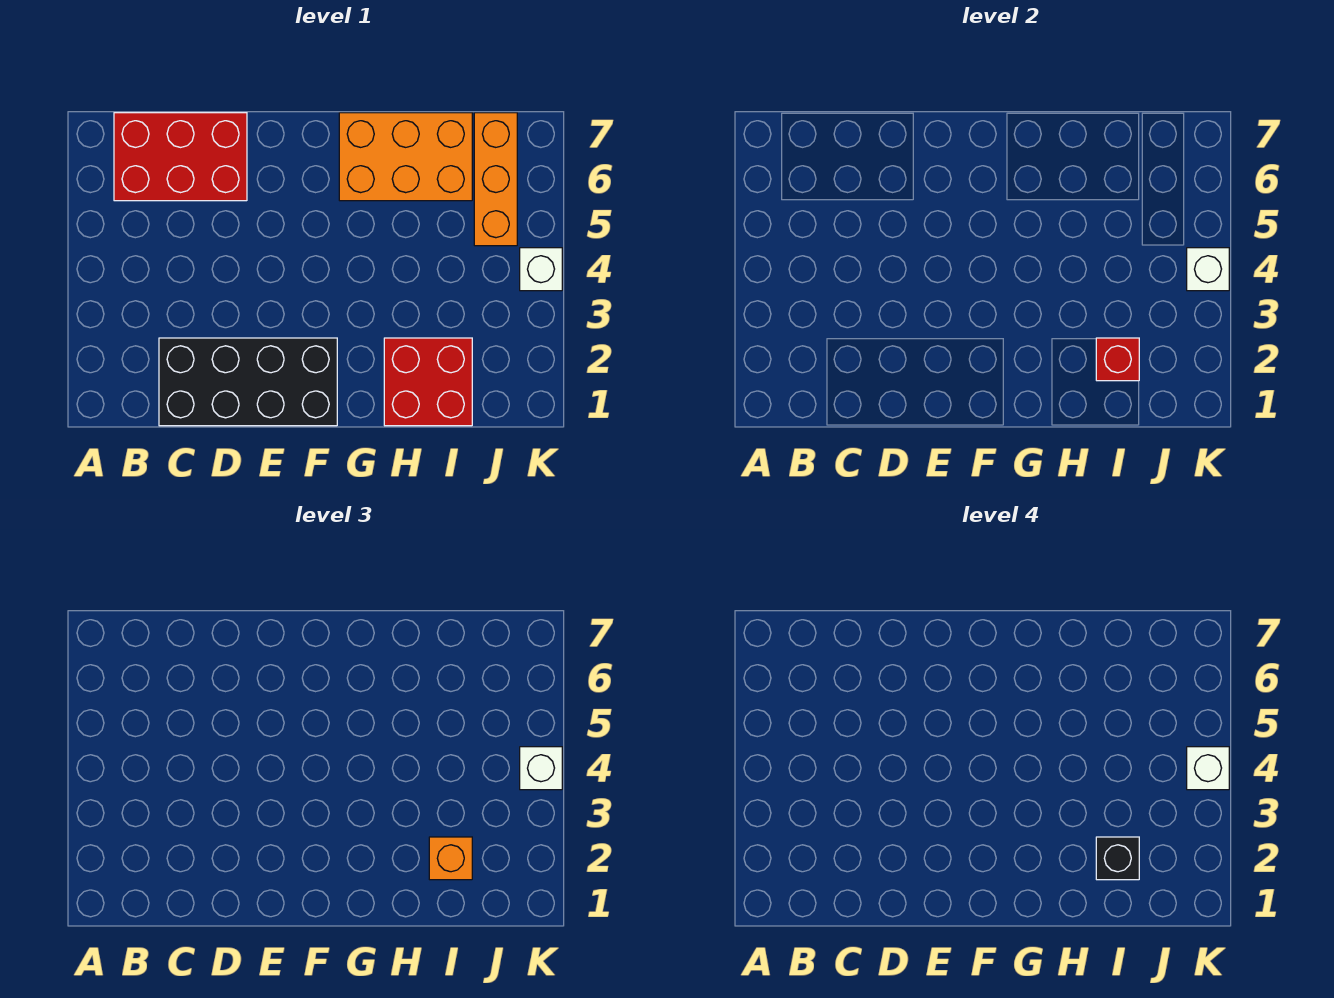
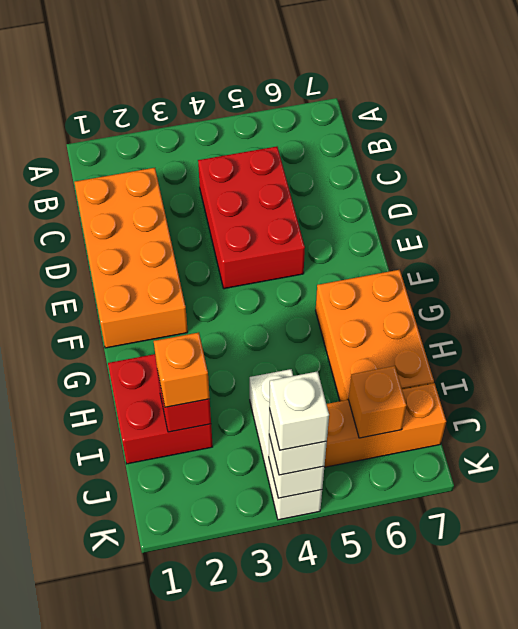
red 2x3 brick [114,113,247,201] -> red 2x3 brick moved to [198,147,305,289]
black 2x4 brick [159,338,337,426] -> orange 2x4 brick [74,168,188,348]
black 1x1 brick [1096,837,1139,880] -> none
none -> orange 1x1 brick [349,366,406,438]
white 1x1 brick [520,248,562,291] -> white 1x3 brick [250,369,322,520]

